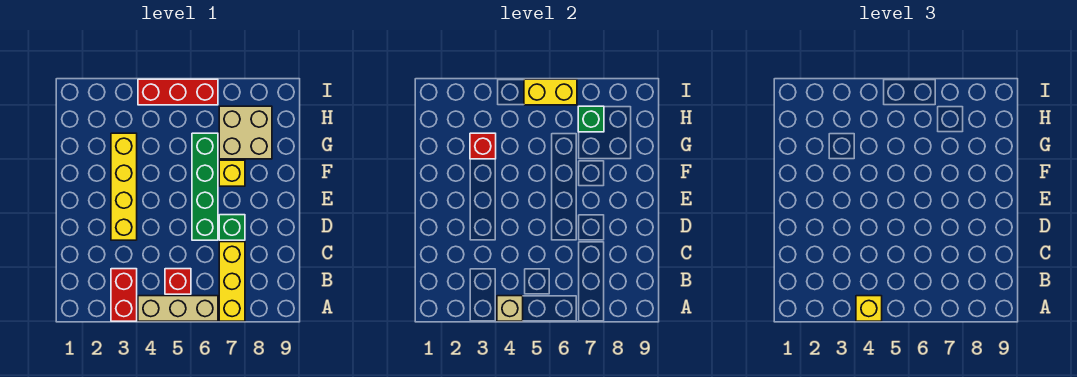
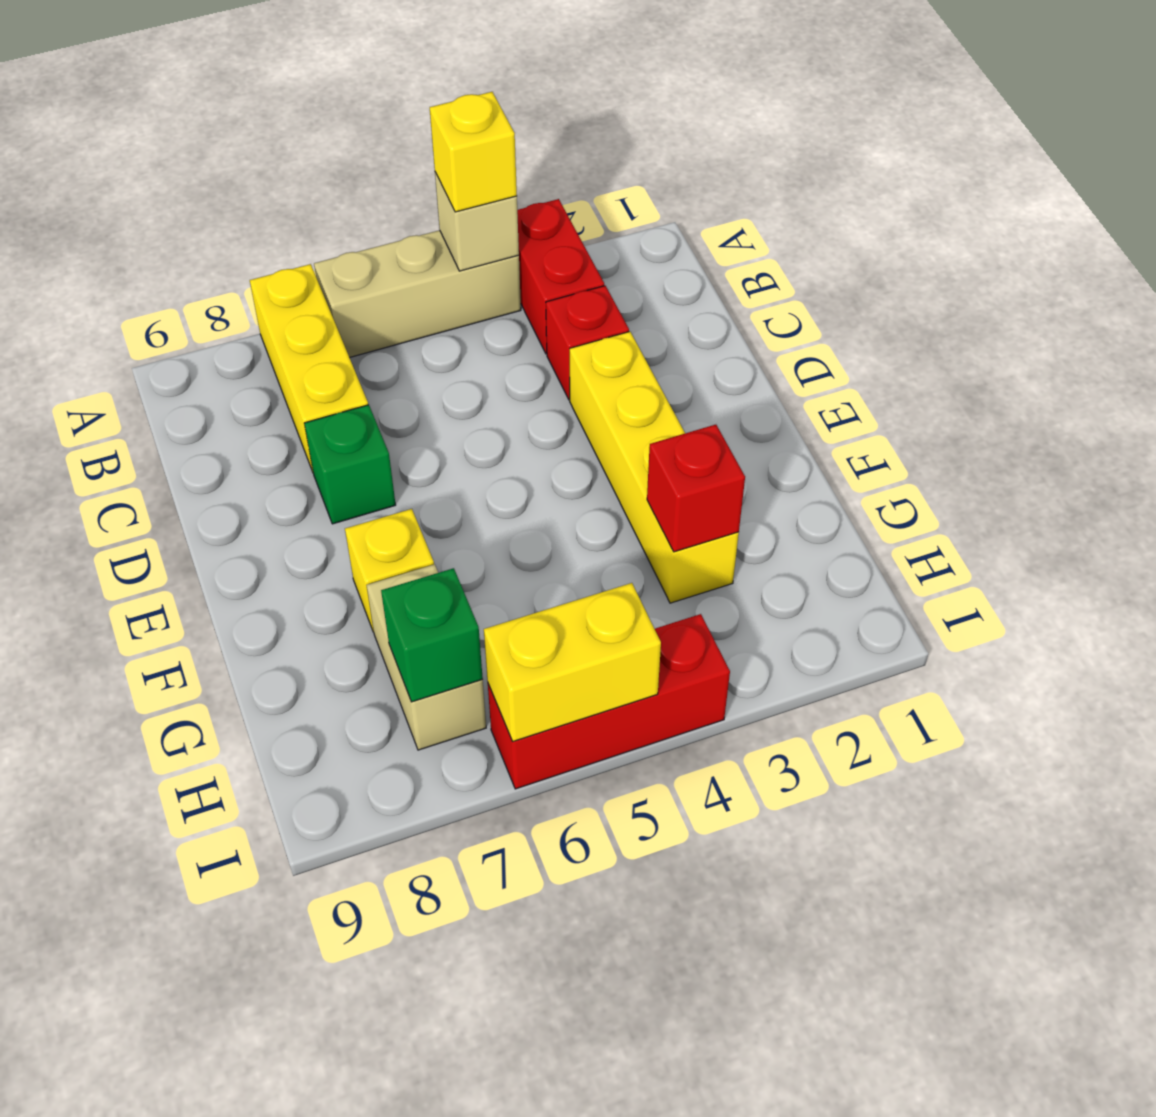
red 1x1 brick [165,269,191,294] -> red 1x1 brick moved to [546,286,629,400]
green 1x4 brick [192,133,218,240] -> none
tan 2x2 brick [219,106,272,159] -> tan 1x2 brick [366,564,486,750]

